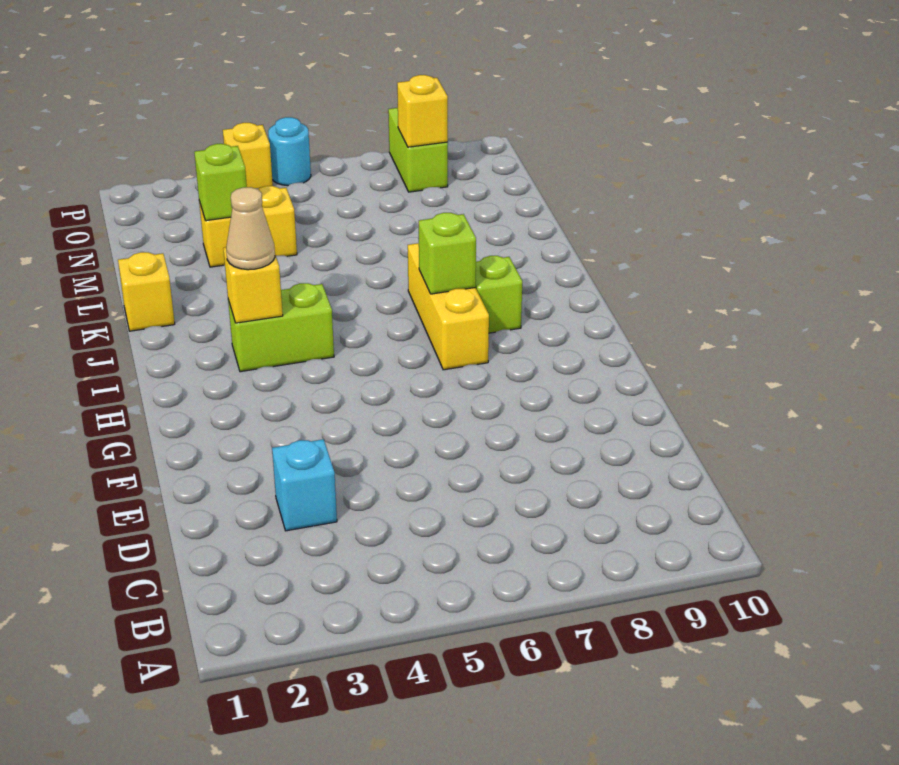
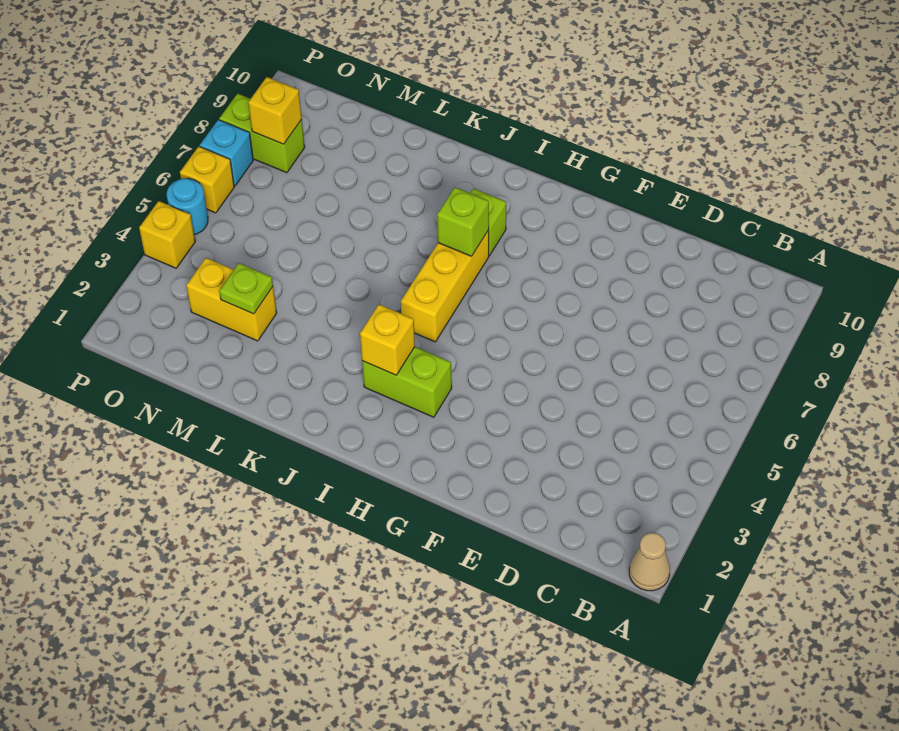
cyan 1x1 brick [272,439,337,531] -> cyan 1x1 brick moved to [200,120,253,186]
yellow 1x3 brick [408,243,489,370] -> yellow 1x3 brick turned to [401,230,489,342]
lime 1x2 brick [228,283,334,372] -> lime 1x2 brick turned to [362,347,452,417]
tan 1x1 cone [226,187,275,270] -> tan 1x1 cone moved to [629,533,670,591]
yellow 1x1 brick [118,252,175,331] -> yellow 1x1 brick moved to [180,146,234,213]
yellow 1x2 brick [199,186,297,267] -> yellow 1x2 brick turned to [186,258,277,341]
lime 1x1 brick [194,144,247,221] -> lime 1x1 plate [219,263,273,314]

